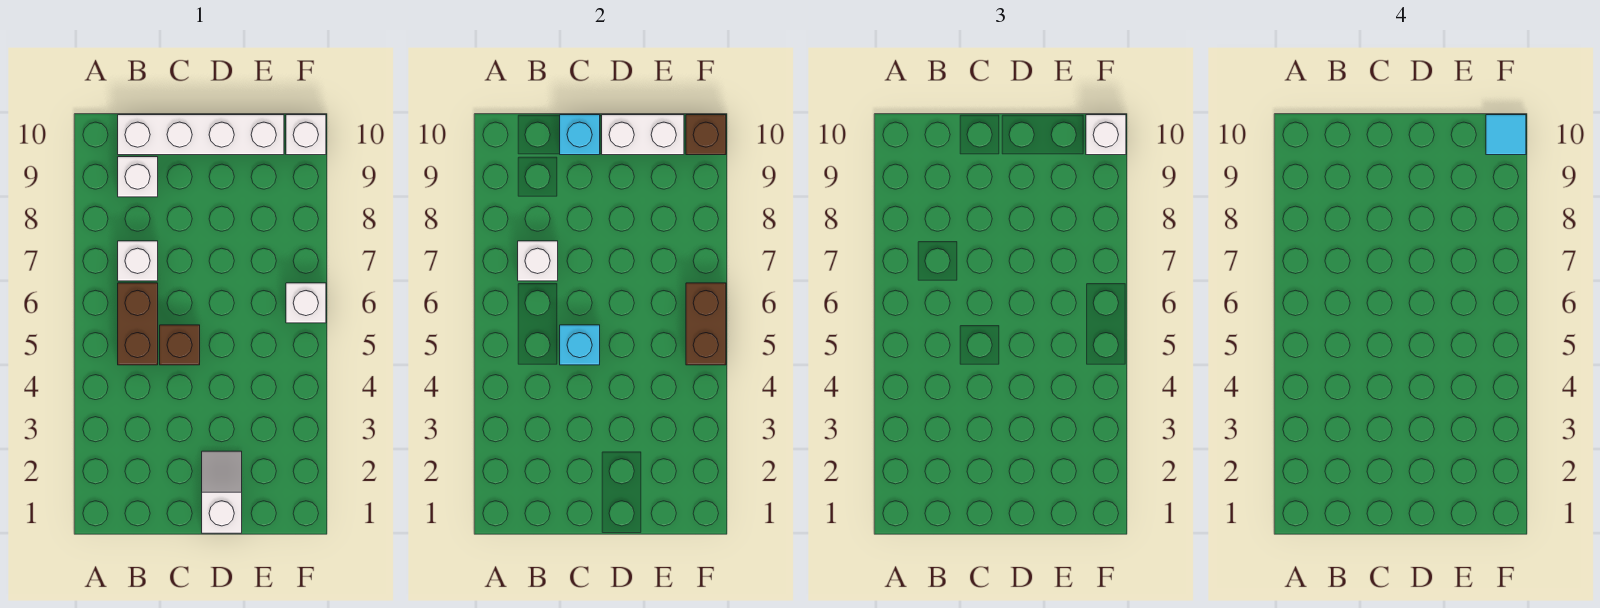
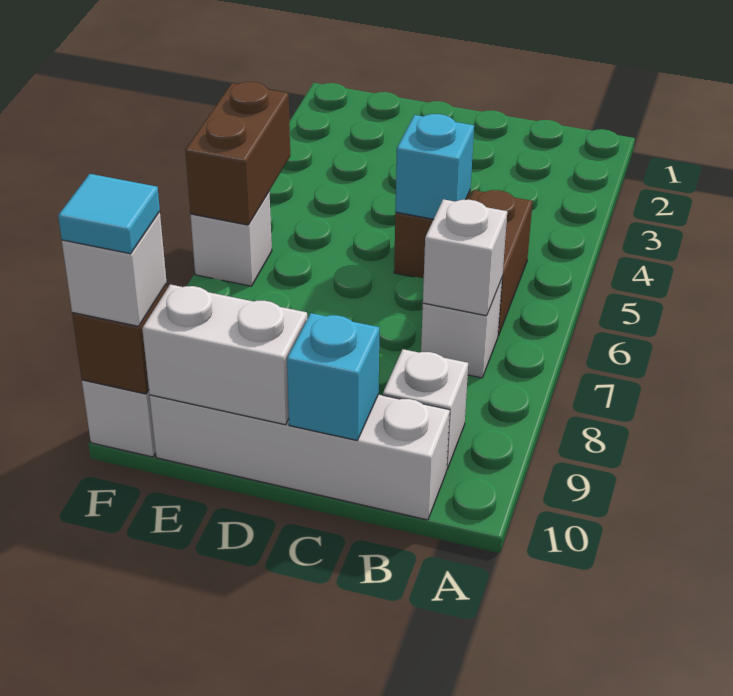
white 1x2 slope [202,451,242,533] -> none

